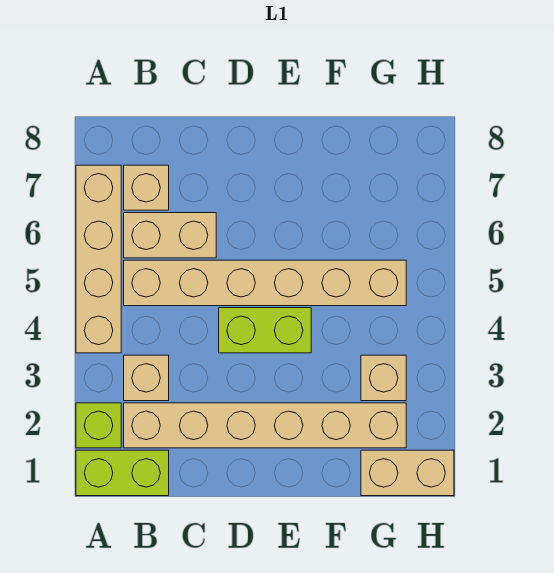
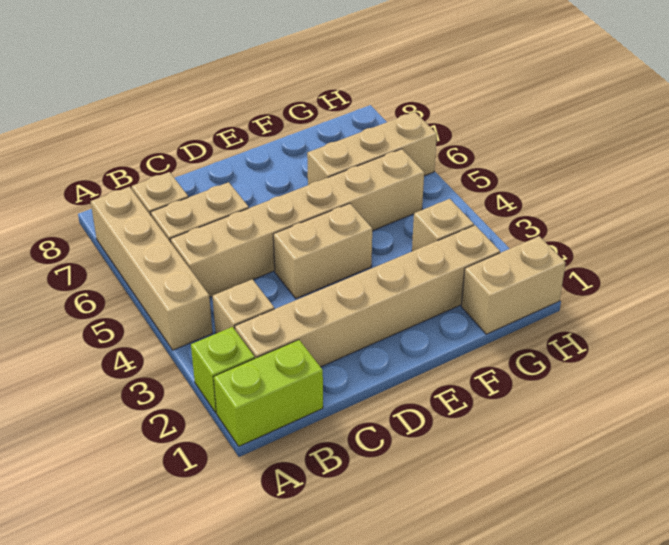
lime 1x2 brick [219,308,311,353] -> tan 1x2 brick [273,204,372,298]
none -> tan 1x3 brick [307,112,437,185]

